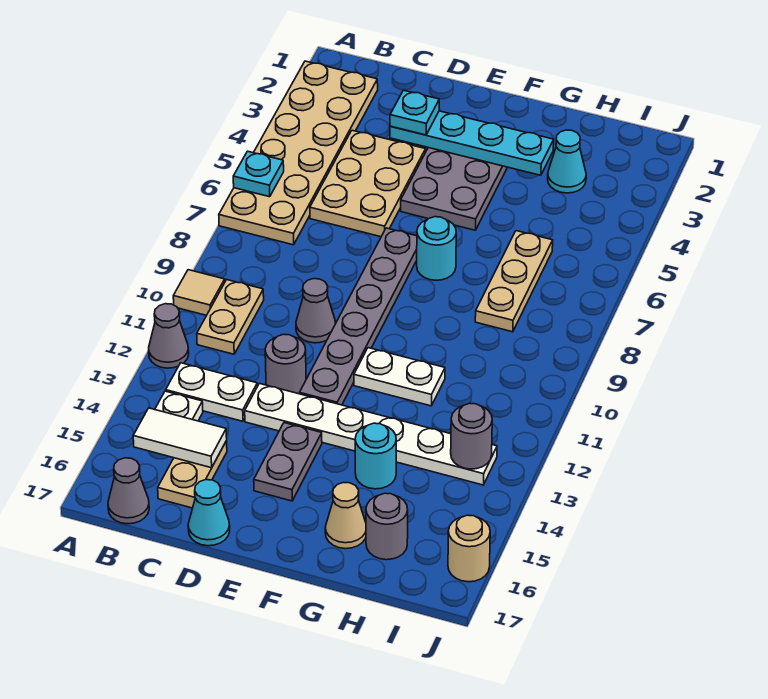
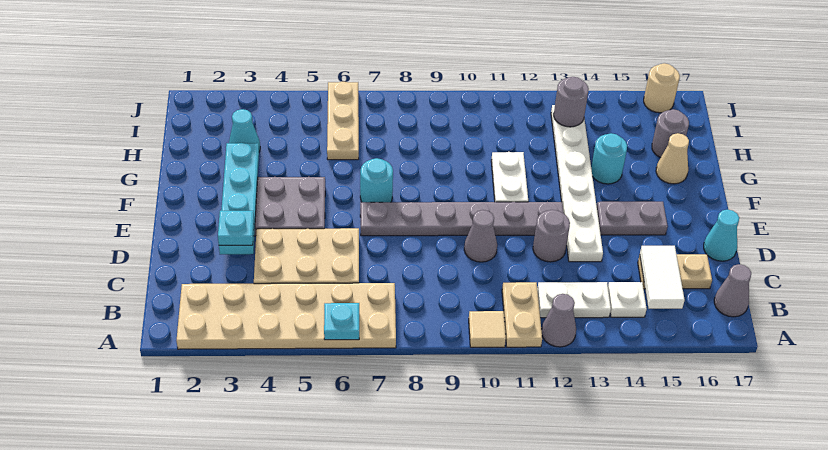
tan 1x2 plate [197,280,264,354] -> tan 1x2 plate turned to [502,282,542,347]
white 1x2 plate [166,363,257,421] -> white 1x2 plate turned to [537,282,611,318]
tan 1x3 plate [475,231,553,332] -> tan 1x3 plate turned to [327,82,359,160]

